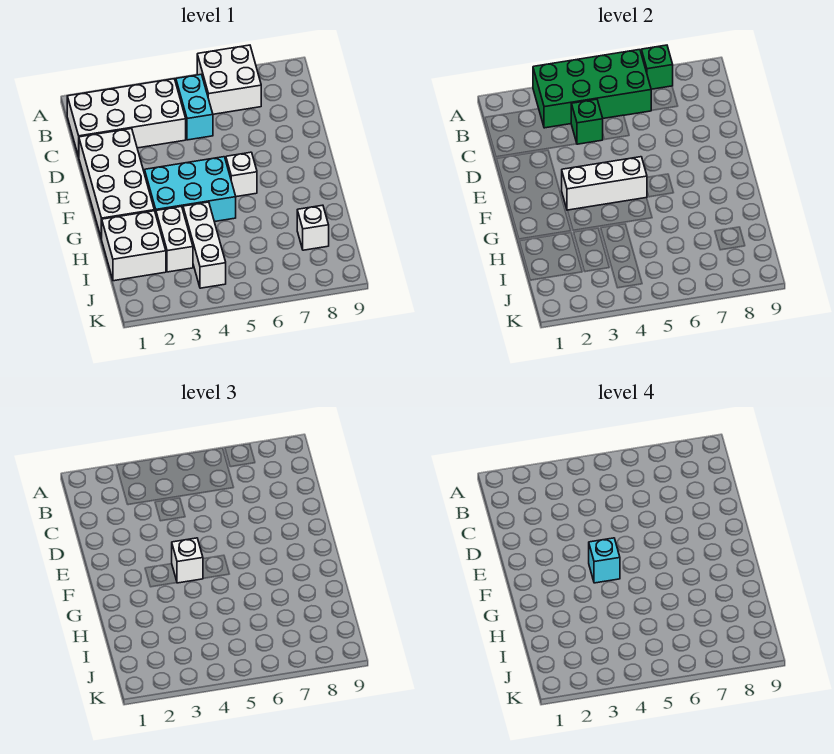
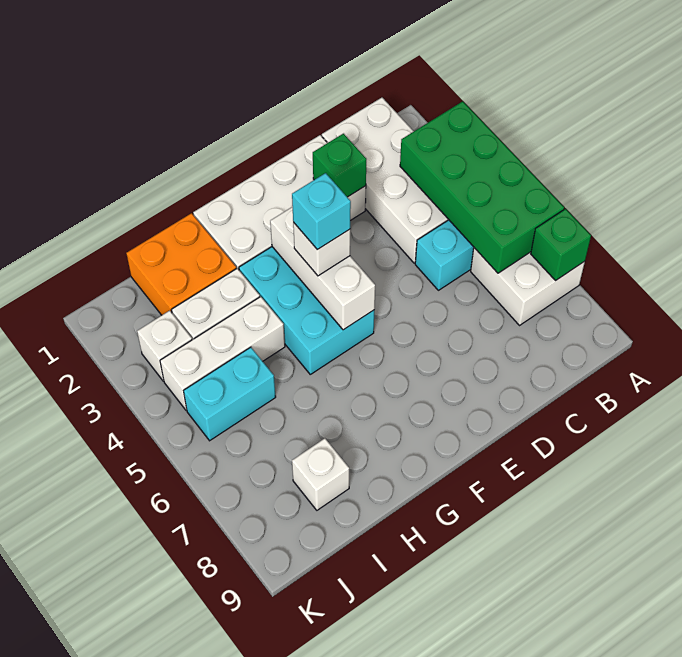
green 1x1 brick [571,99,603,144] -> green 1x1 brick moved to [313,134,366,197]
white 1x1 brick [226,152,257,197] -> white 1x1 brick moved to [137,311,192,381]
white 2x2 brick [102,211,166,281] -> orange 2x2 brick [126,213,236,315]
none -> cyan 1x2 brick [184,347,276,441]

